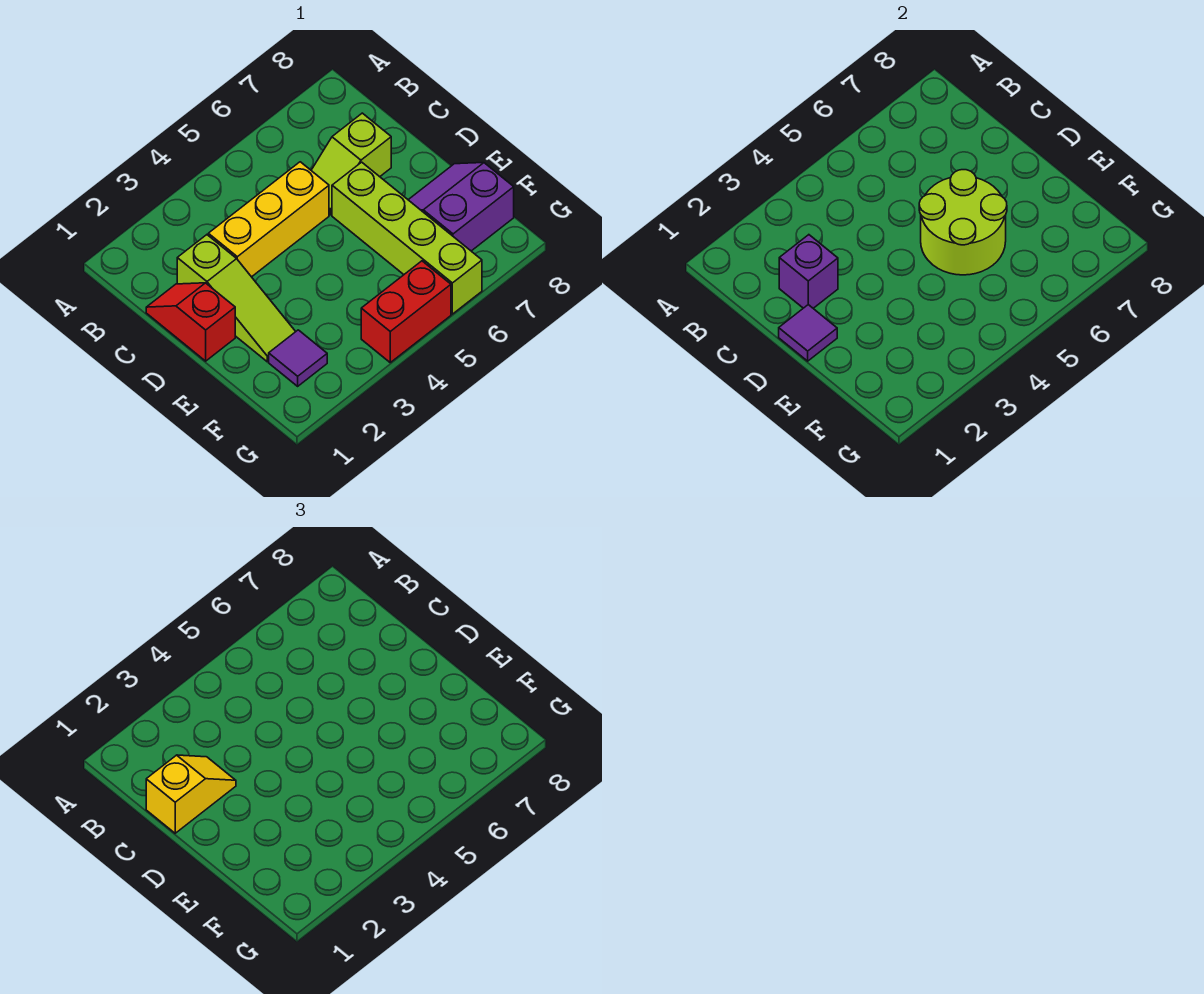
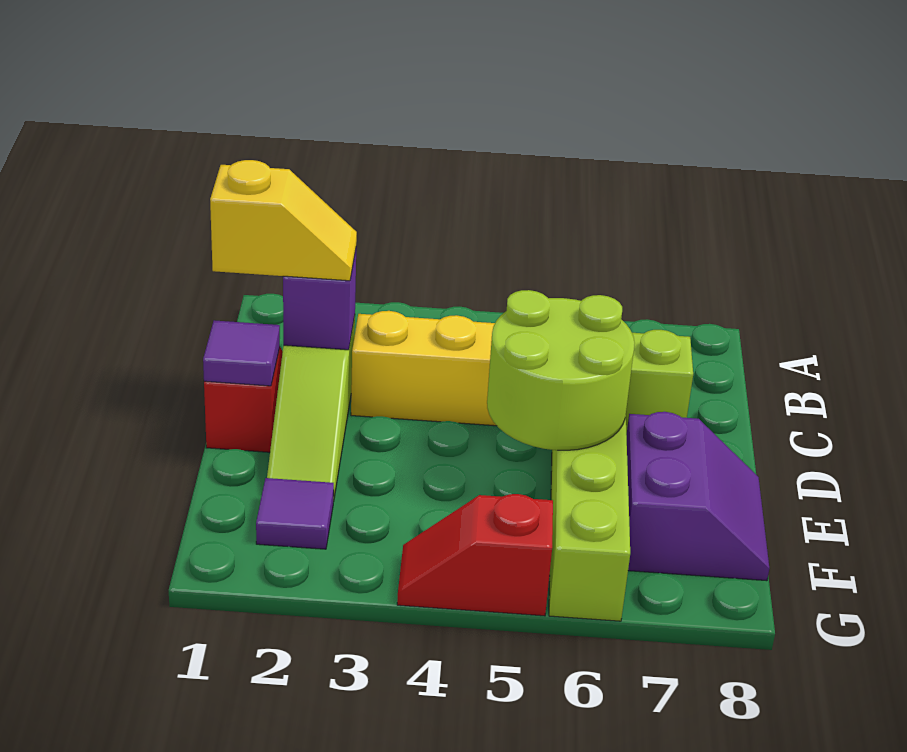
purple 2x2 slope [409,163,514,251] -> purple 2x2 slope turned to [626,412,769,581]
red 1x2 brick [361,261,451,362] -> red 1x2 slope [397,494,553,616]

